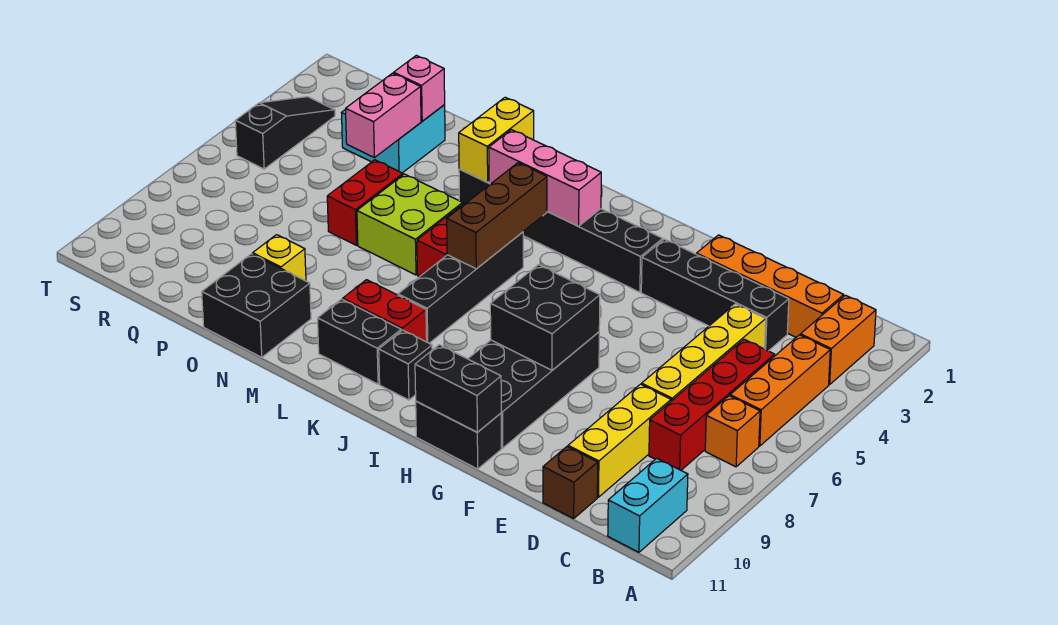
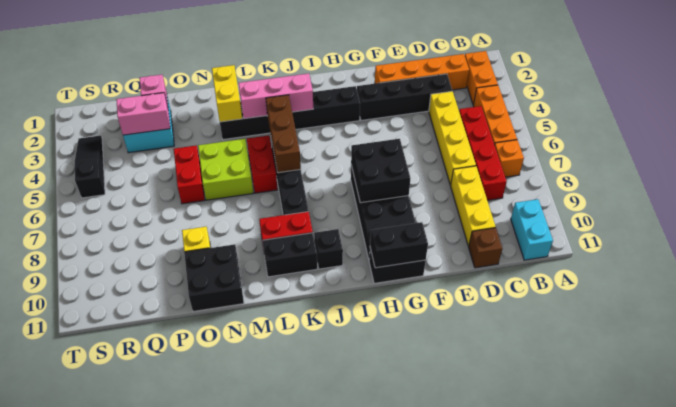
pink 1x2 brick [346,73,421,158] -> pink 1x2 brick turned to [116,93,170,135]

